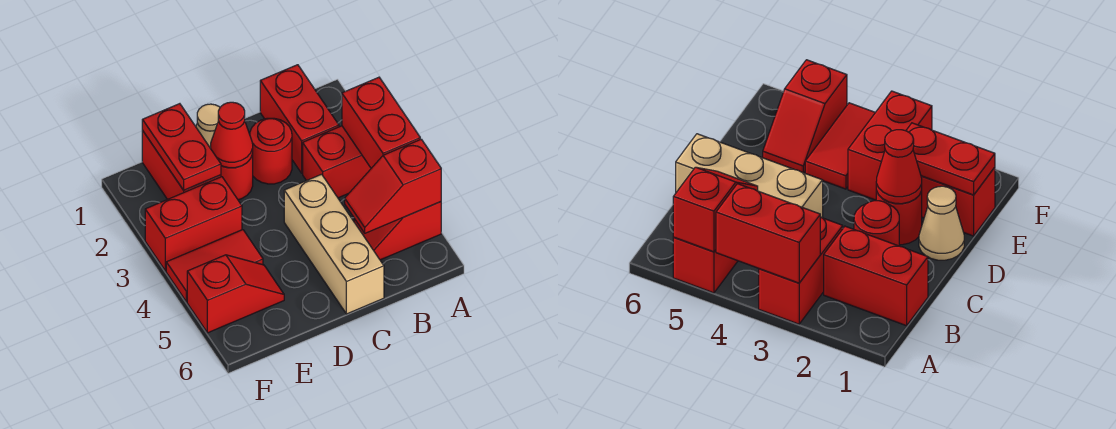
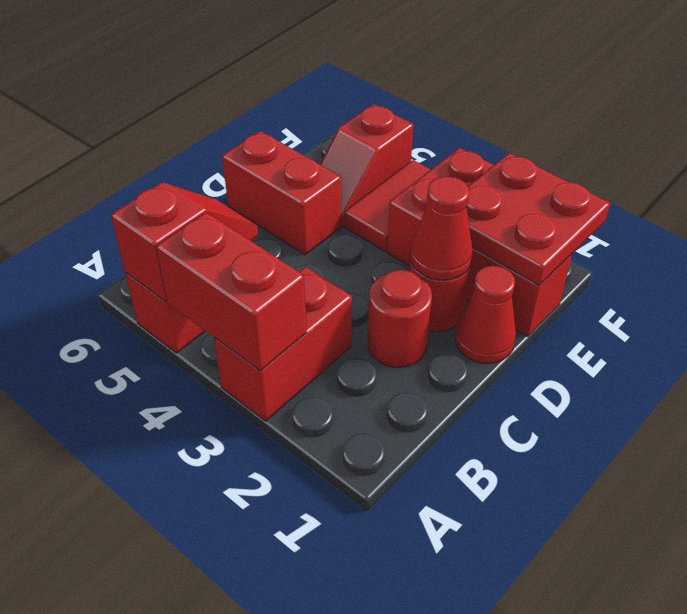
red 1x2 brick [260,65,339,173] -> red 1x2 brick moved to [222,131,341,255]
tan 1x3 brick [284,174,384,314] -> none
tan 1x1 cone [196,104,220,148] -> red 1x1 cone [455,266,516,363]
red 1x2 plate [142,104,221,190] -> red 2x2 plate [466,153,610,285]

